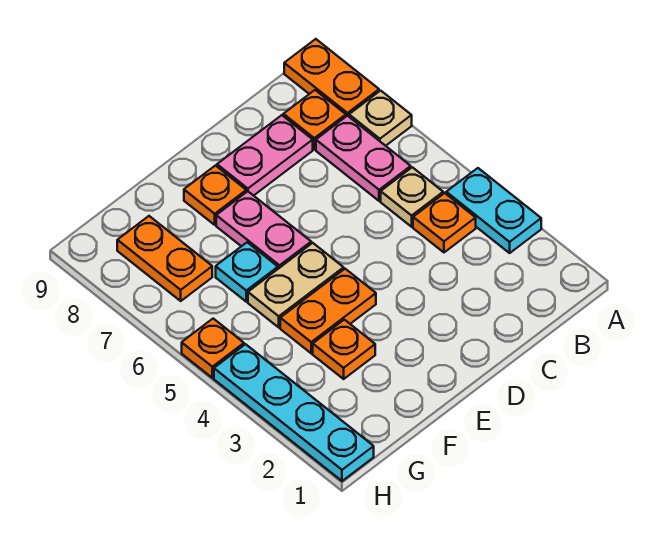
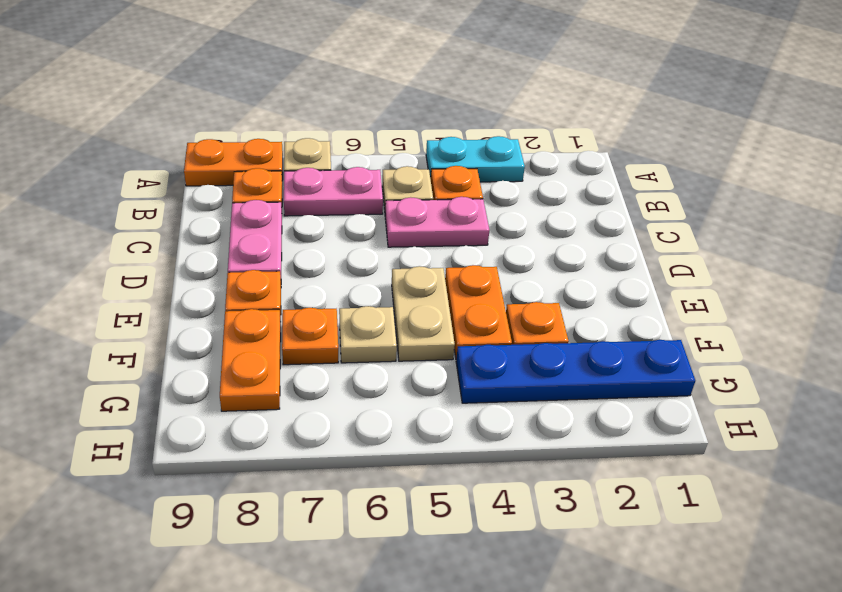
pink 1x2 plate [216,191,311,269] -> pink 1x2 plate moved to [385,197,489,247]
cyan 1x1 plate [216,242,278,302] -> tan 1x1 plate [339,306,397,363]
none -> blue 1x4 plate [456,340,695,403]
orange 1x2 plate [117,216,212,301] -> orange 1x2 plate turned to [220,309,281,411]
cyan 1x4 plate [214,344,374,481] -> none
orange 1x1 plate [182,319,244,378] -> orange 1x1 plate moved to [282,308,338,365]

